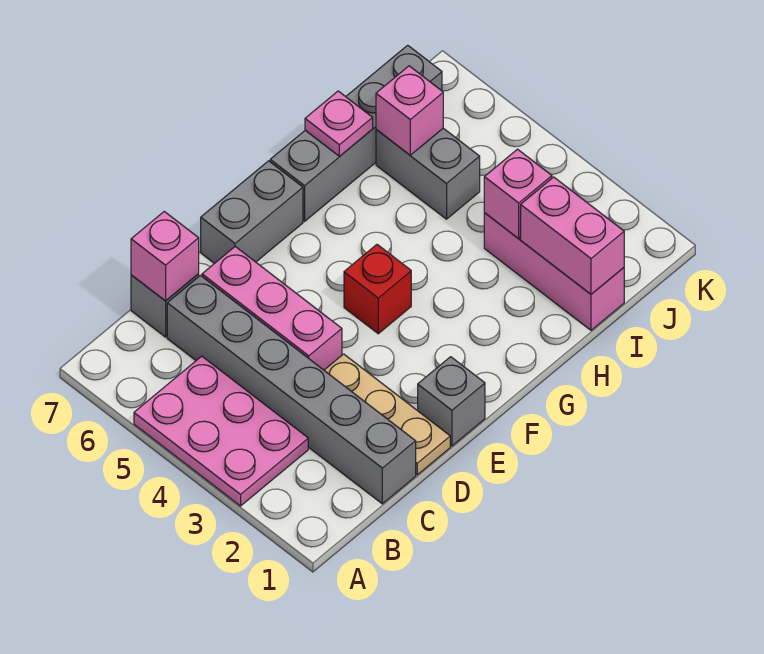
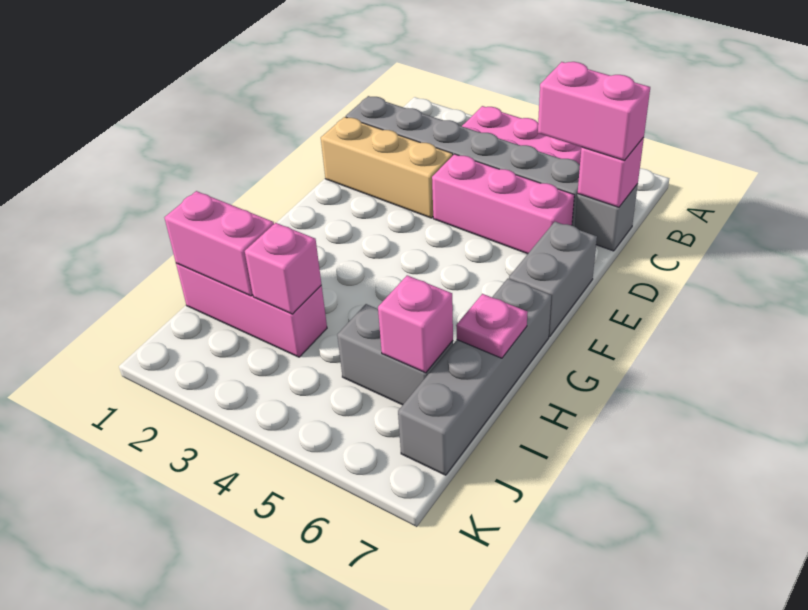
none -> pink 1x2 brick [538,62,650,161]
tan 1x3 plate [324,354,450,475] -> tan 1x3 brick [321,117,453,218]
grey 1x1 brick [418,357,485,446] -> none
red 1x1 brick [344,245,411,334] -> none

